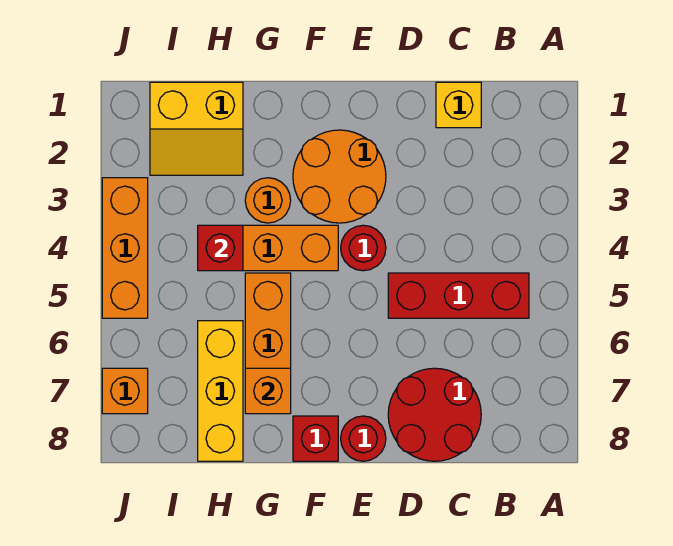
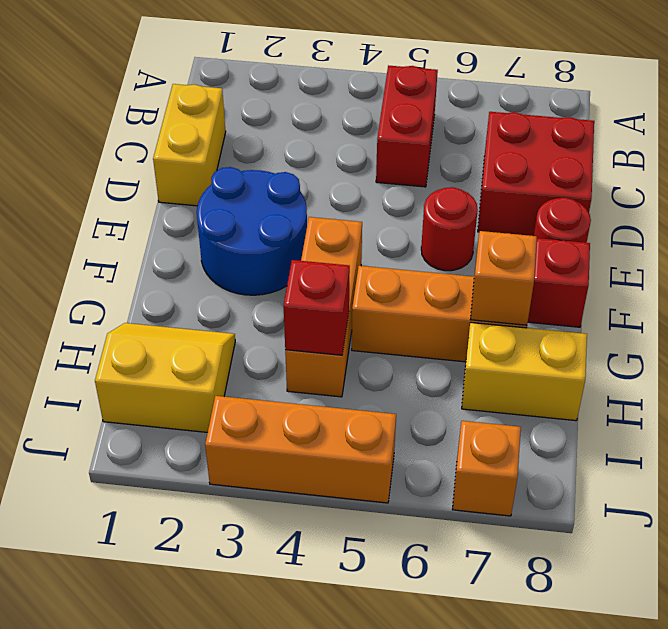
red 1x3 brick [388,273,529,318] -> red 1x2 brick [376,65,438,187]
yellow 1x1 brick [436,82,481,128] -> yellow 1x2 brick [153,84,226,206]
red 2x2 round brick [388,368,481,461] -> red 2x2 brick [478,112,594,236]
orange 2x2 round brick [293,130,386,223] -> blue 2x2 round brick [197,167,307,295]
red 1x1 round brick [341,225,386,271] -> red 1x1 round brick moved to [421,187,478,271]
orange 1x1 round brick [245,178,291,223] -> none
yellow 2x2 slope [150,82,243,175] -> yellow 2x2 slope turned to [95,323,235,432]
yellow 1x3 brick [198,321,243,461] -> yellow 1x2 brick [462,323,587,421]

